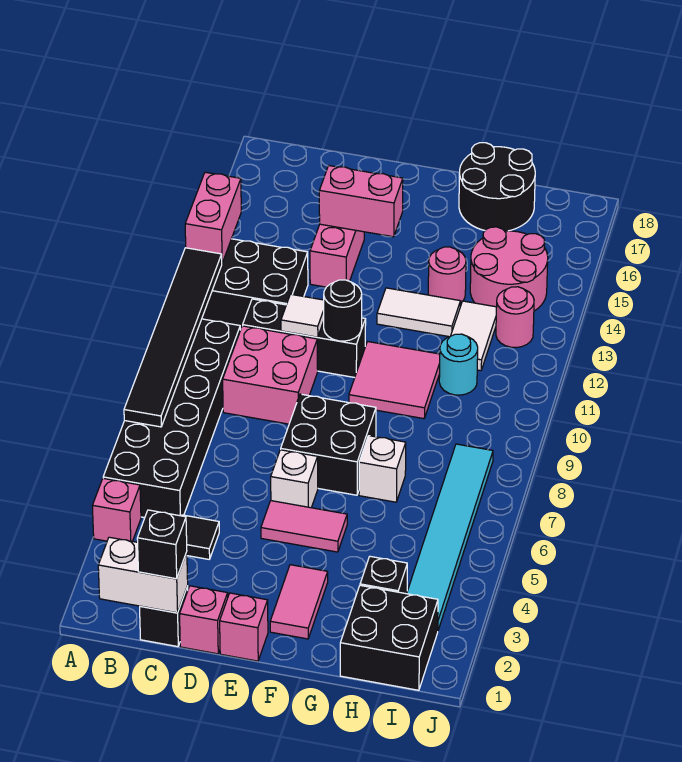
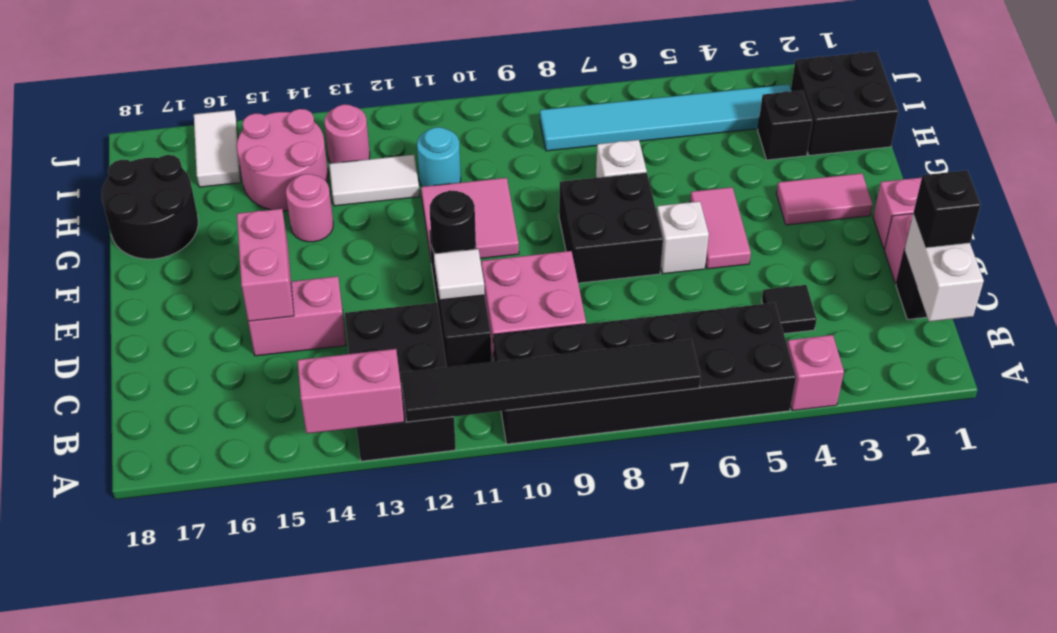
white 1x2 tile [377,288,461,337] -> white 1x2 tile moved to [194,110,241,187]

